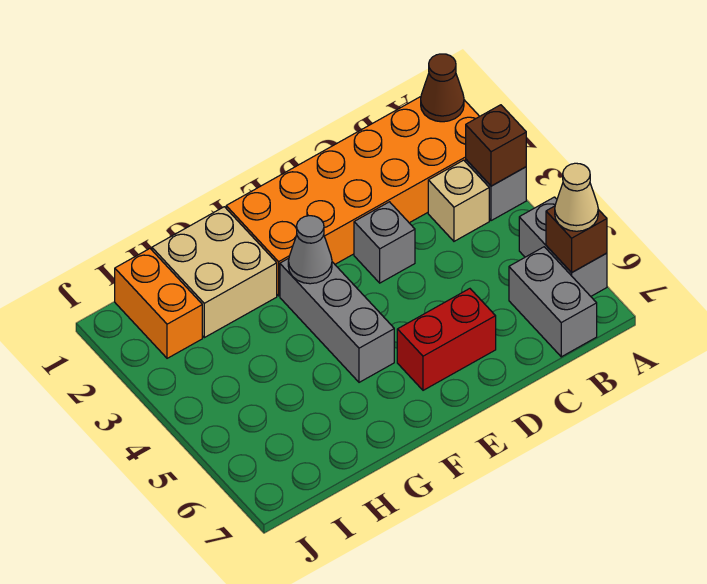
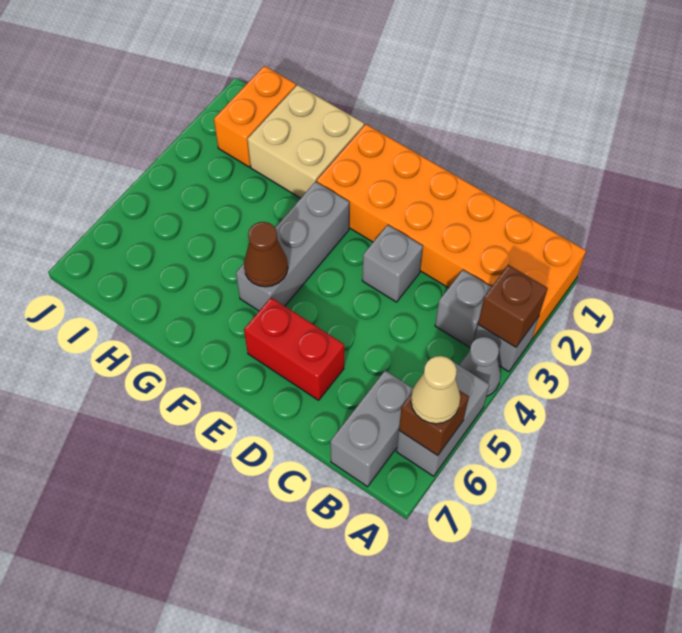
brown 1x1 cone [421,54,464,122] -> brown 1x1 cone moved to [244,222,288,287]
tan 1x1 brick [428,160,489,241] -> grey 1x1 brick [435,270,491,347]
grey 1x1 cone [288,216,332,284] -> grey 1x1 cone moved to [459,337,501,397]

